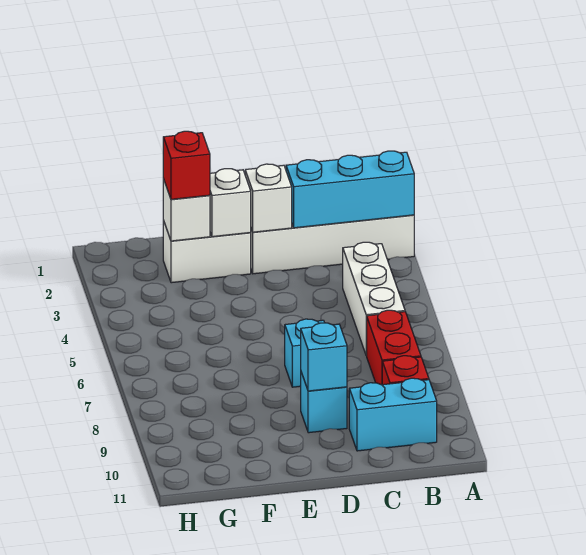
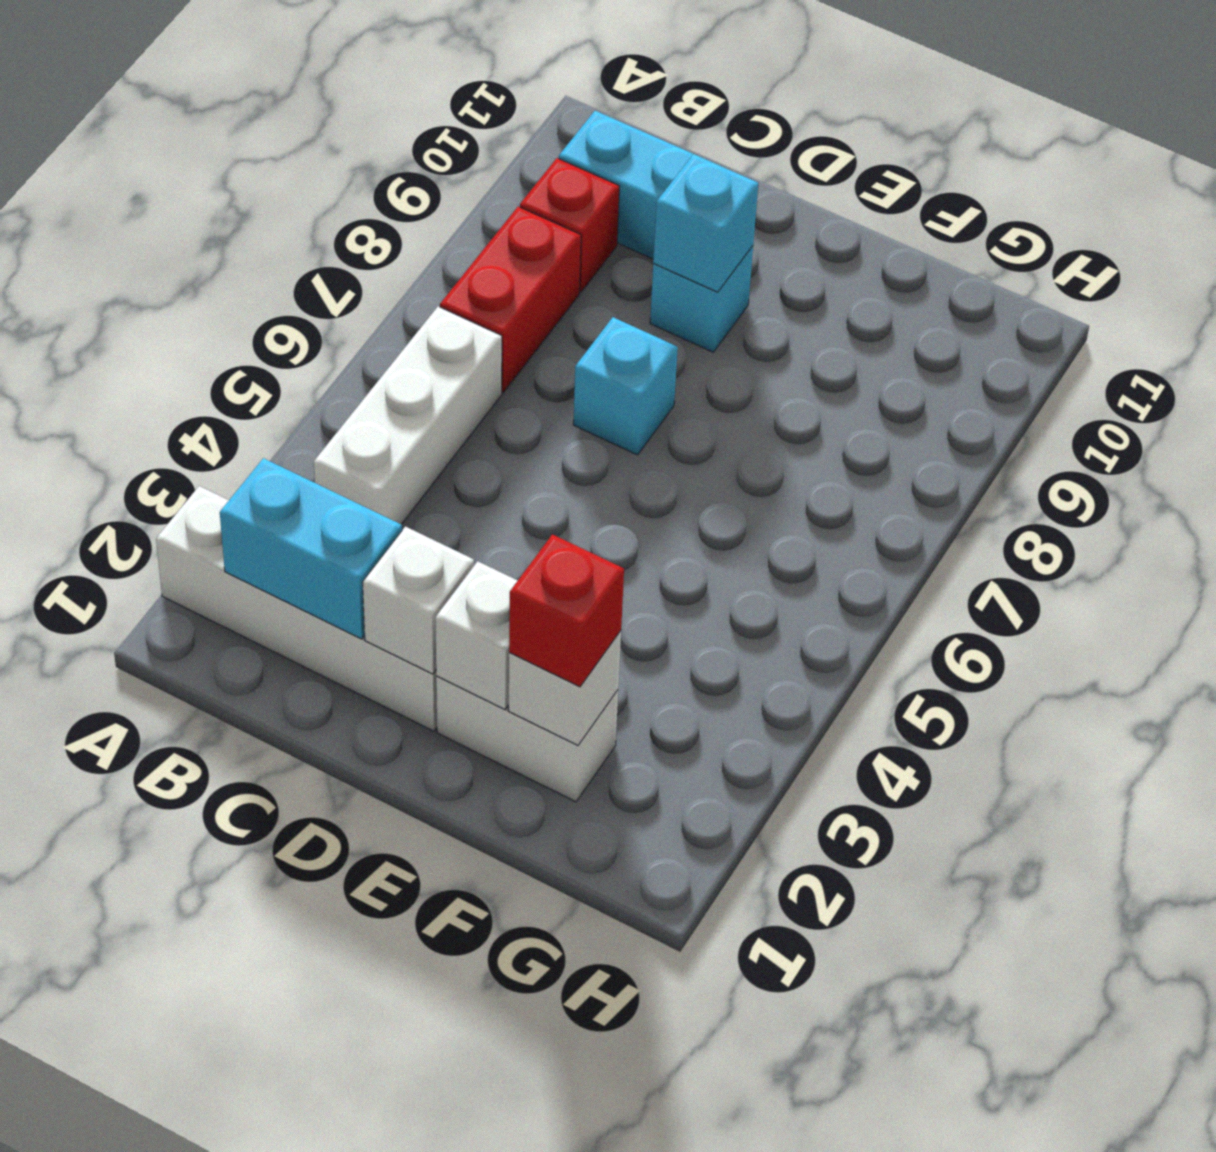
cyan 1x3 brick [286,151,414,228] -> cyan 1x2 brick [220,458,402,639]

